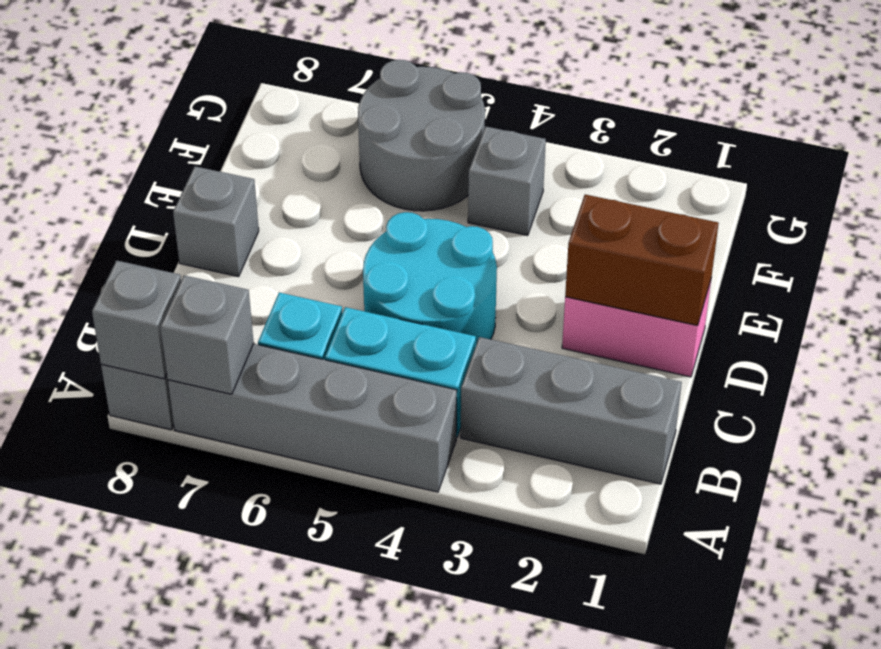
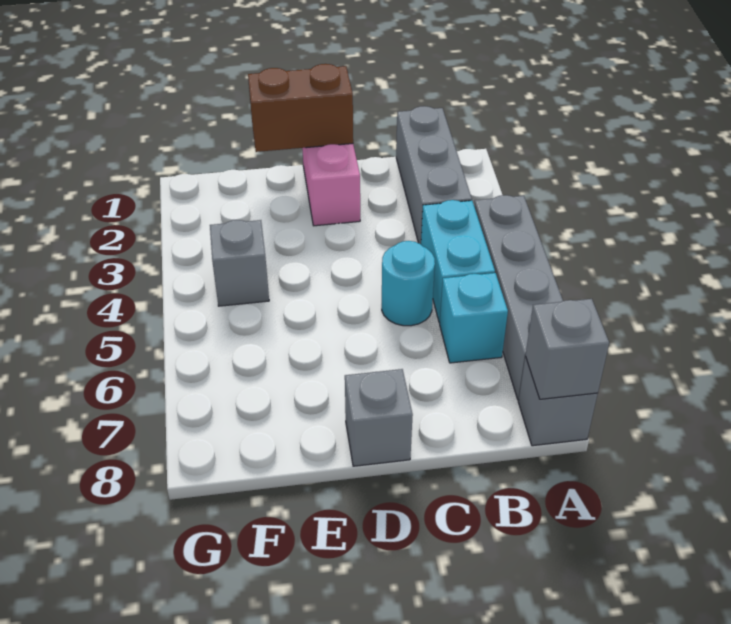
grey 1x1 brick [160,275,254,394] -> none
cyan 2x2 round brick [363,212,497,344] -> cyan 1x1 round brick [382,241,435,326]
brown 1x2 brick [565,195,719,325] -> brown 1x2 brick turned to [248,64,353,152]
grey 2x2 round brick [358,60,485,211] -> none

